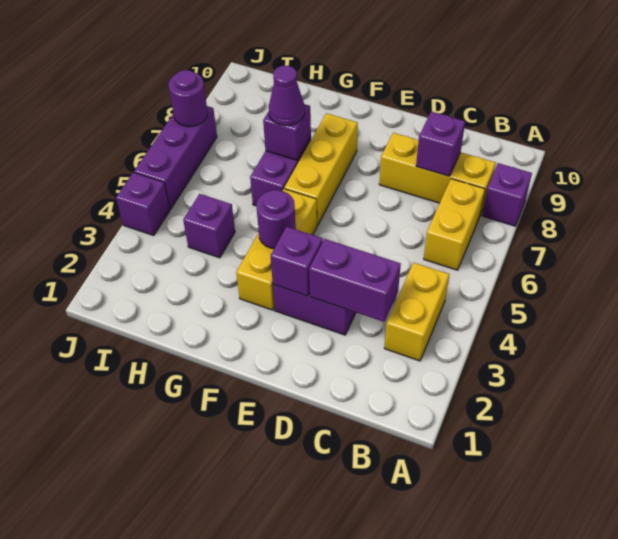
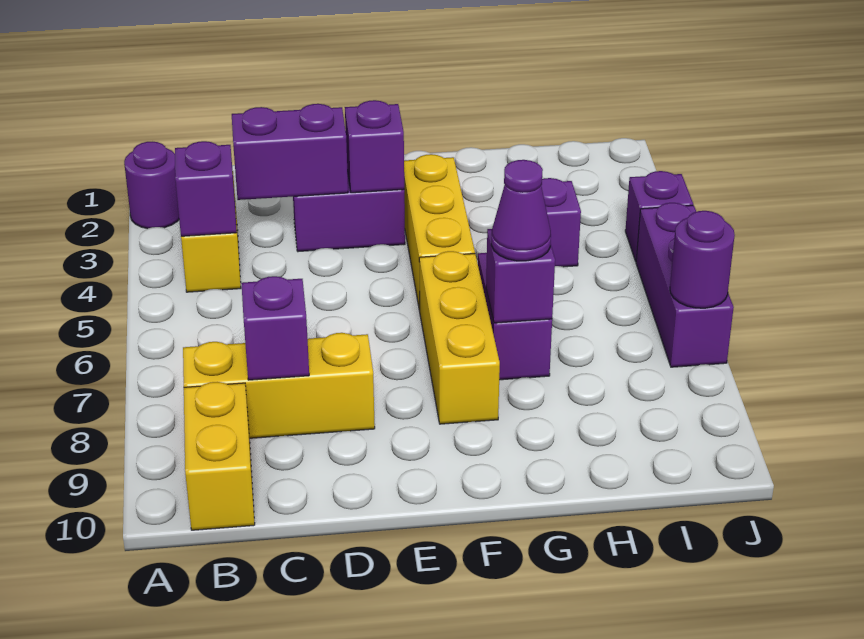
purple 1x1 brick [482,163,532,226] -> purple 1x1 brick moved to [175,141,237,236]
yellow 1x2 brick [424,179,485,270] -> yellow 1x2 brick moved to [184,382,255,530]
purple 1x1 round brick [256,190,296,249] -> purple 1x1 round brick moved to [124,142,179,229]

